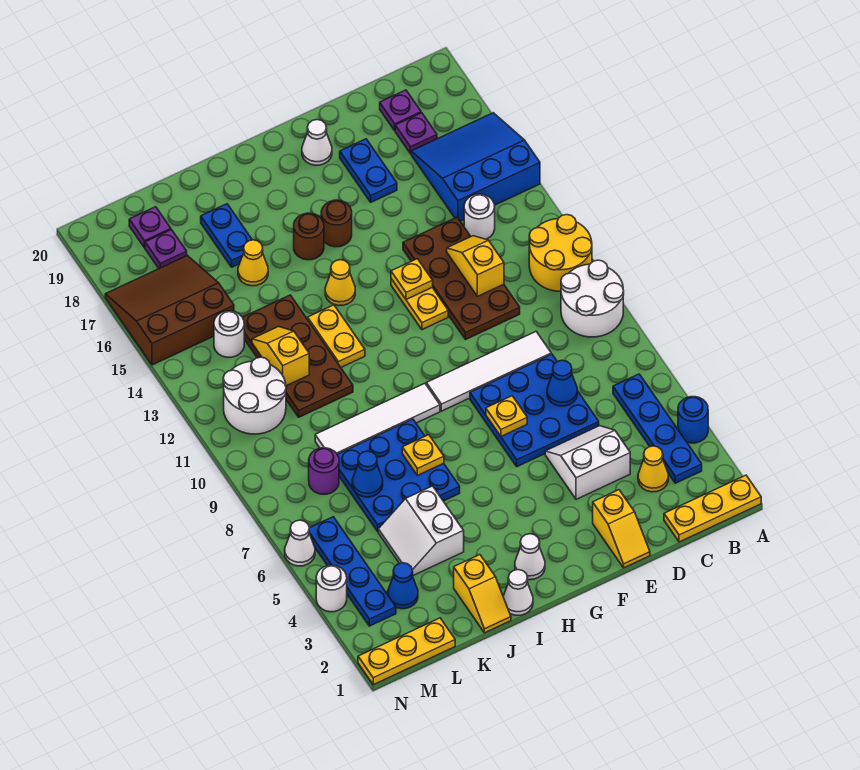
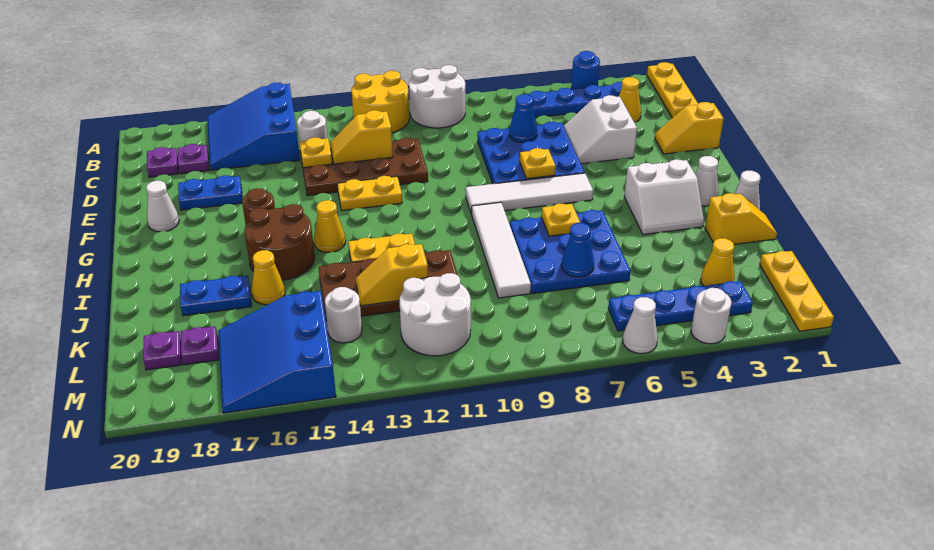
white 1x4 tile [426,332,551,411] -> white 1x4 tile turned to [466,173,593,214]
yellow 1x2 slope [593,490,650,568] -> yellow 1x2 slope turned to [655,102,724,154]
yellow 1x1 plate [391,259,433,300] -> yellow 1x1 plate moved to [300,138,332,168]
brown 1x1 round brick [294,213,324,260] -> brown 2x2 round brick [245,204,315,280]
white 2x2 slope [378,486,464,576] -> white 2x2 slope moved to [624,159,704,235]
blue 1x1 cone [388,563,418,609] -> yellow 1x1 cone [701,238,734,286]
purple 1x1 round brick [309,448,339,494] -> none
brown 3x3 slope [105,256,234,365] -> blue 3x3 slope [218,291,336,413]

